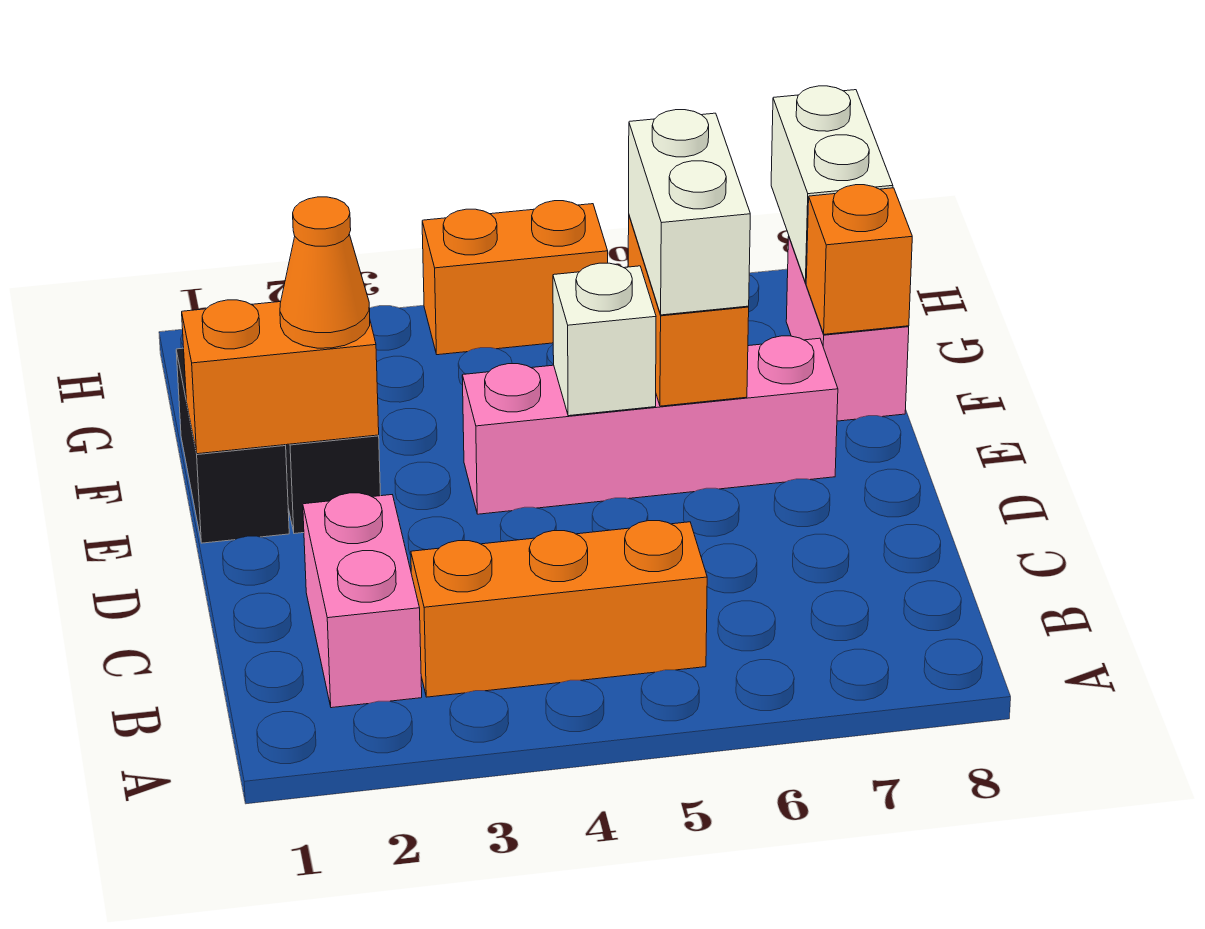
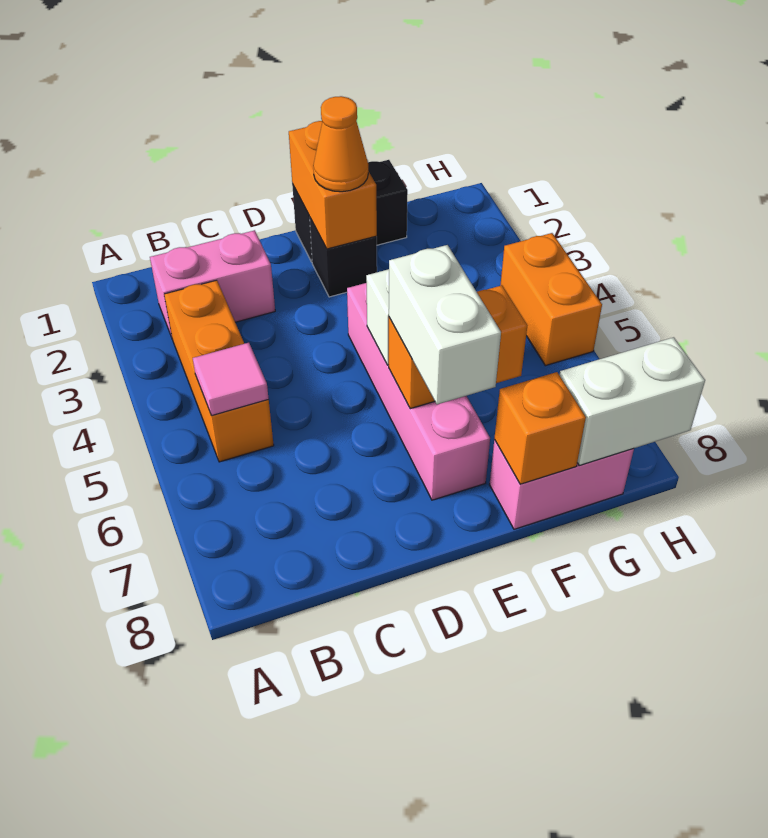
none -> pink 1x1 tile [193,343,269,416]
white 1x2 brick [629,110,750,315] -> white 1x2 brick turned to [389,245,501,404]

